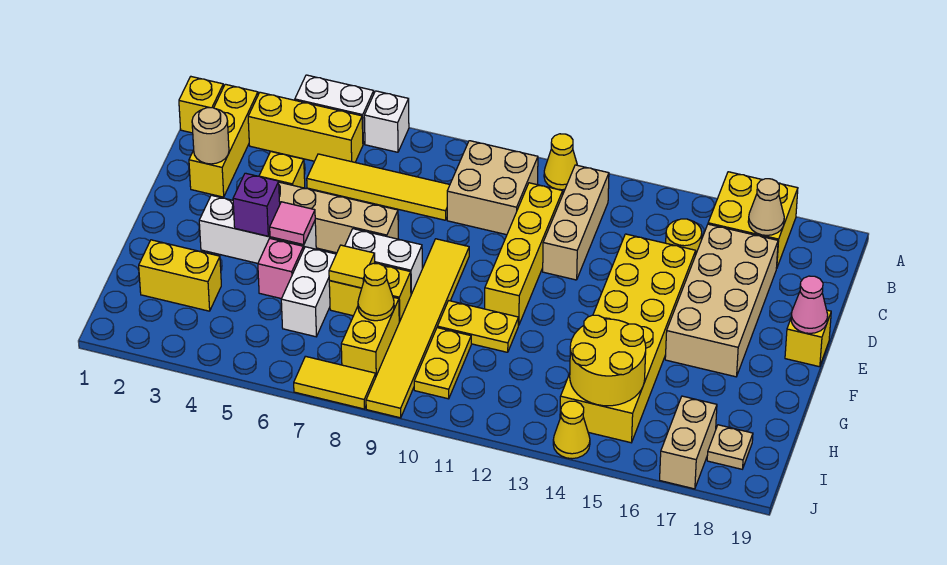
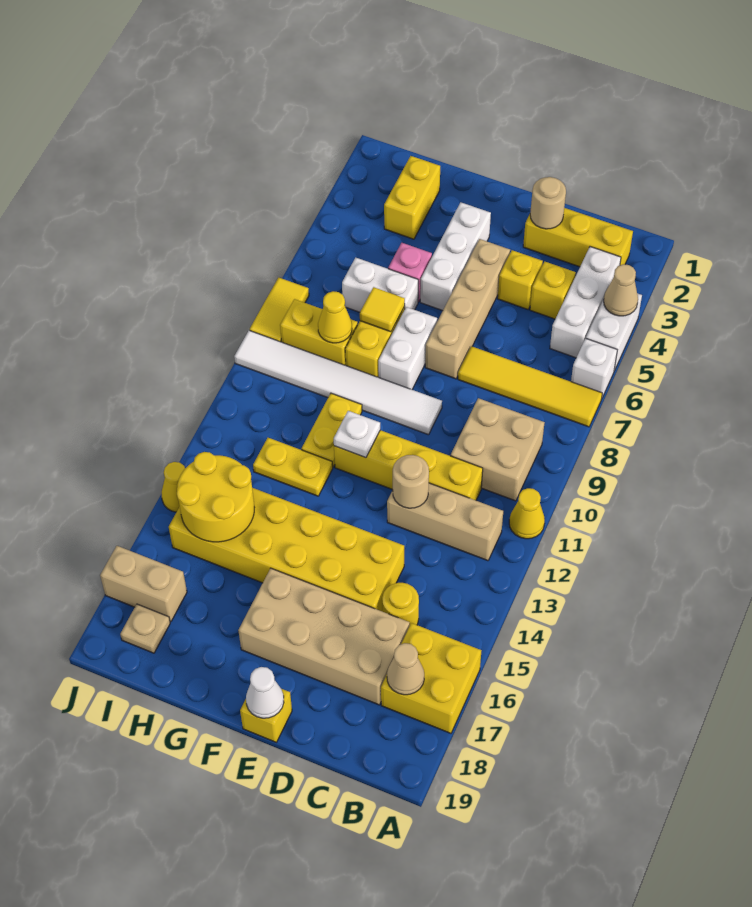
none -> tan 1x1 cone [604,264,638,316]
yellow 1x1 brick [179,77,223,133] -> yellow 1x1 brick moved to [530,262,576,319]
yellow 1x3 brick [248,92,363,162] -> white 1x3 brick [550,247,621,358]
yellow 1x4 tile [307,154,450,220] -> yellow 1x4 tile turned to [458,346,602,427]
none -> tan 1x1 round brick [393,455,429,508]
yellow 1x6 tile [366,239,469,418] -> white 1x6 tile [234,330,442,435]
pink 1x1 cone [791,276,828,333] -> white 1x1 cone [246,667,284,718]
purple 1x1 brick [233,173,280,236] -> none
pink 1x1 tile [270,202,315,245] -> none
none -> white 1x1 plate [334,411,380,458]
yellow 1x2 plate [414,328,471,399] -> yellow 1x2 plate moved to [253,438,333,496]

